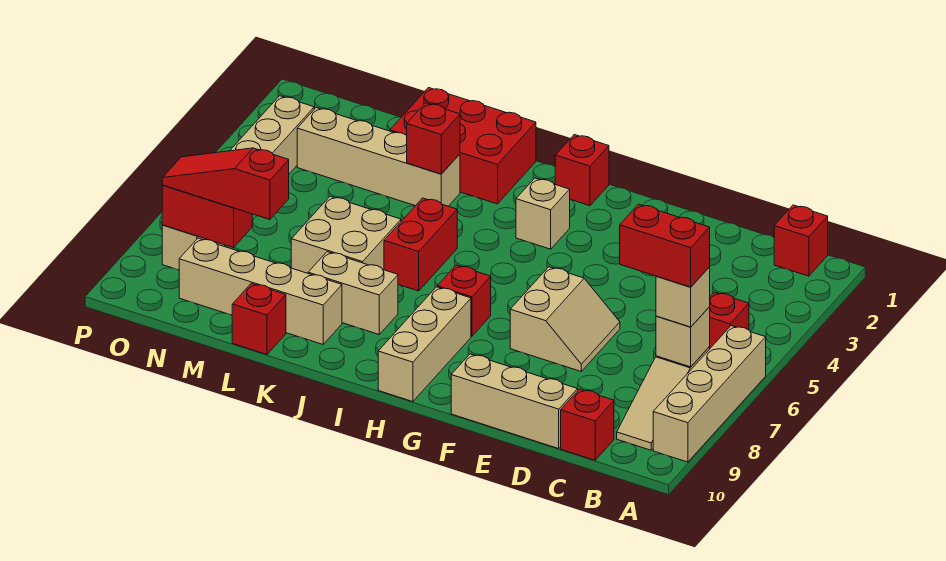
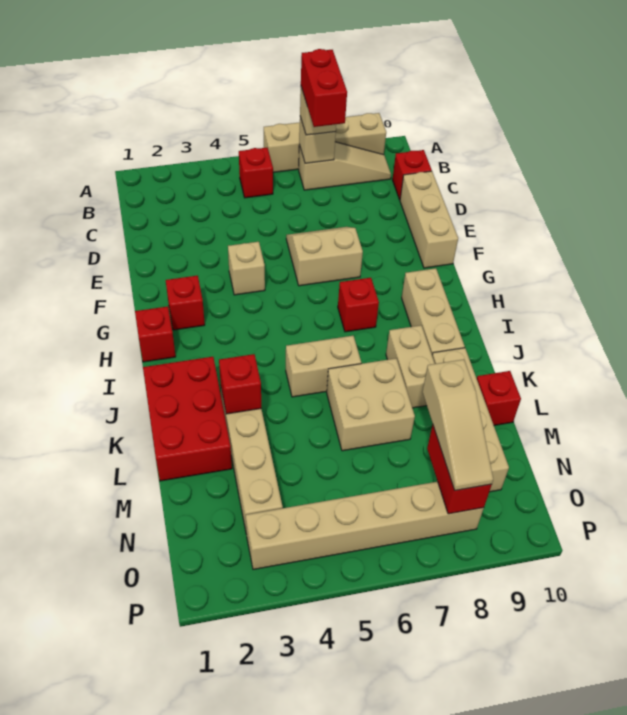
red 1x1 brick [774,205,828,276] -> red 1x1 brick moved to [166,276,205,330]
tan 1x1 brick [516,178,570,249] -> tan 1x1 brick moved to [228,242,265,295]
tan 1x3 brick [378,287,471,402] -> tan 1x3 brick turned to [402,268,465,354]
red 1x2 brick [384,198,457,291] -> tan 1x2 brick [286,336,361,397]
red 1x3 slope [162,148,289,219] -> tan 1x3 slope [422,359,493,491]

